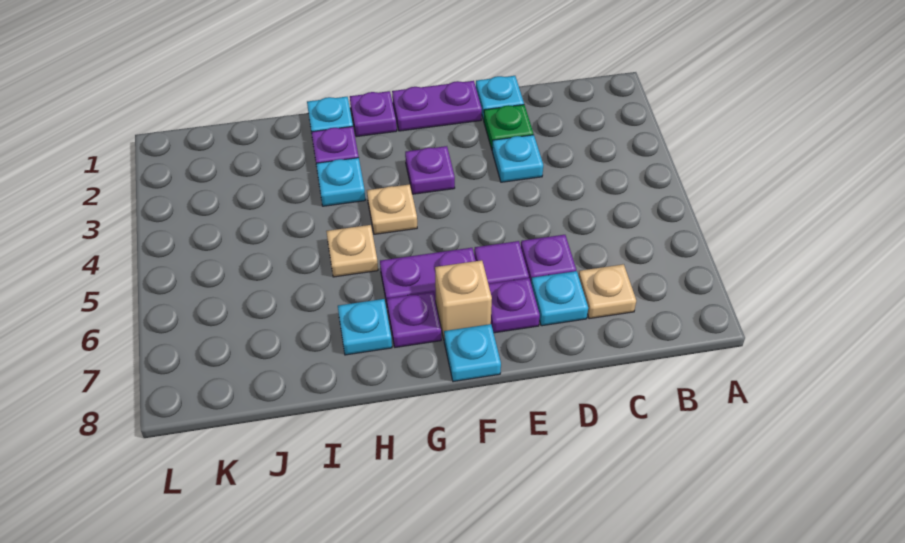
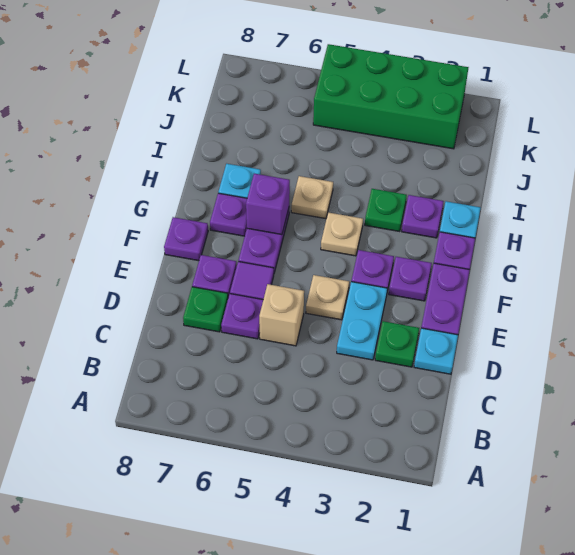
tan 1x1 plate [578,264,636,319] -> tan 1x1 plate moved to [306,275,349,320]
cyan 1x1 plate [492,135,543,182] -> cyan 1x2 plate [337,282,387,360]
cyan 1x1 plate [531,271,588,326] -> green 1x1 plate [183,287,228,332]
none -> purple 1x1 plate [389,257,432,301]
tan 1x1 brick [435,260,492,338] -> tan 1x1 brick moved to [259,284,304,346]
cyan 1x1 plate [444,324,501,382] -> purple 1x1 plate [164,217,208,261]
none -> purple 1x1 brick [246,174,290,235]
cyan 1x1 plate [316,158,365,206] -> green 1x1 plate [365,189,407,232]
none -> green 2x4 brick [313,44,469,149]

